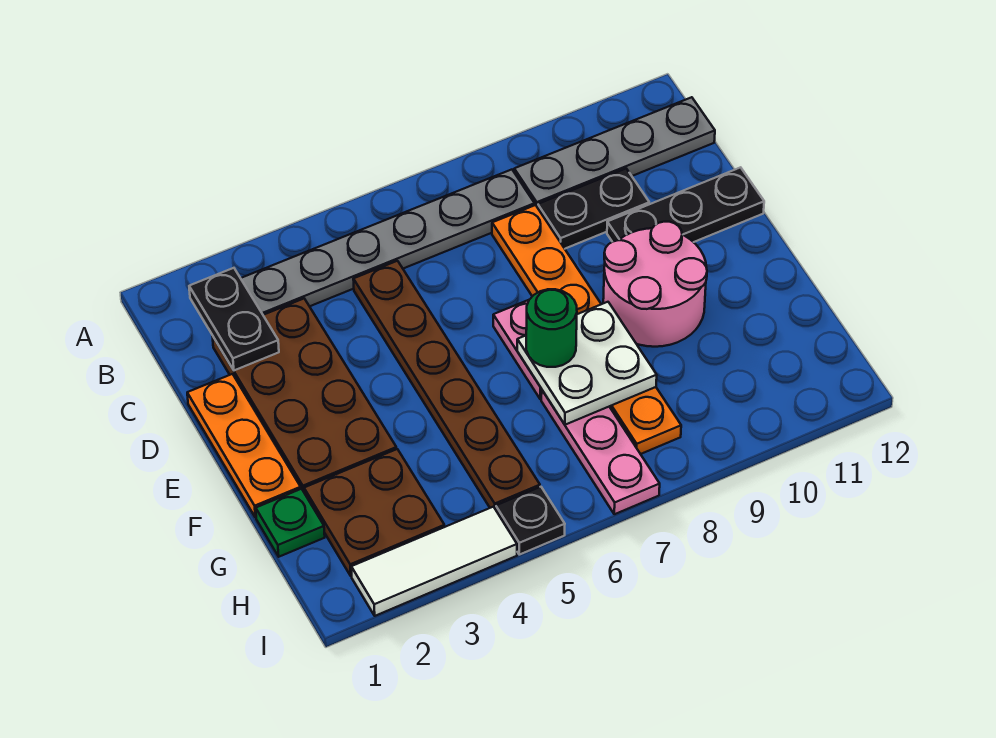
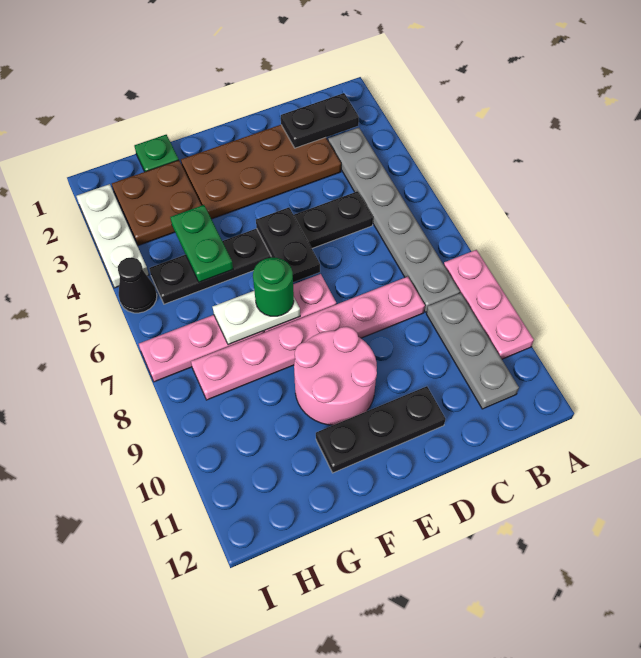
none -> pink 1x3 plate [444,250,534,359]
grey 1x4 plate [514,97,715,208] -> grey 1x3 plate [426,293,519,409]
brown 1x6 plate [353,261,540,510] -> black 1x6 plate [149,191,373,304]
orange 1x6 plate [492,205,681,454] -> pink 1x6 plate [191,277,425,400]
black 1x2 plate [538,169,649,249] -> black 1x2 plate moved to [256,207,320,282]
orange 1x3 plate [187,374,301,518] -> none
black 1x3 plate [607,167,764,242] -> black 1x3 plate turned to [316,386,446,473]
white 2x2 plate [517,302,657,425] -> white 1x2 plate [213,291,300,345]
none -> green 1x2 plate [170,205,233,282]
white 1x3 tile [351,507,517,616] -> white 1x3 plate [76,184,149,288]
black 1x1 plate [496,487,565,555] -> black 1x1 cone [118,257,157,313]

